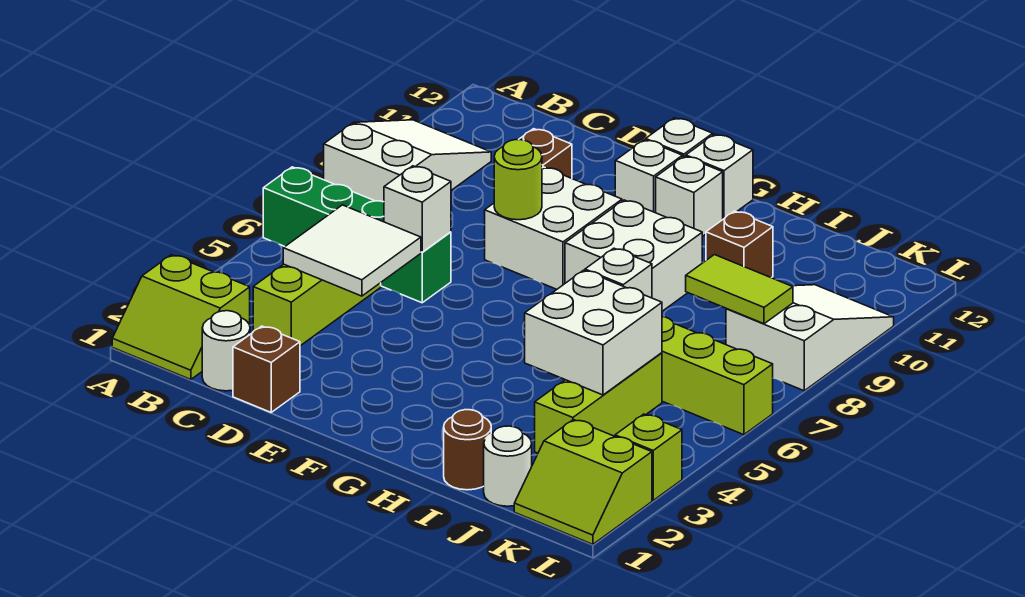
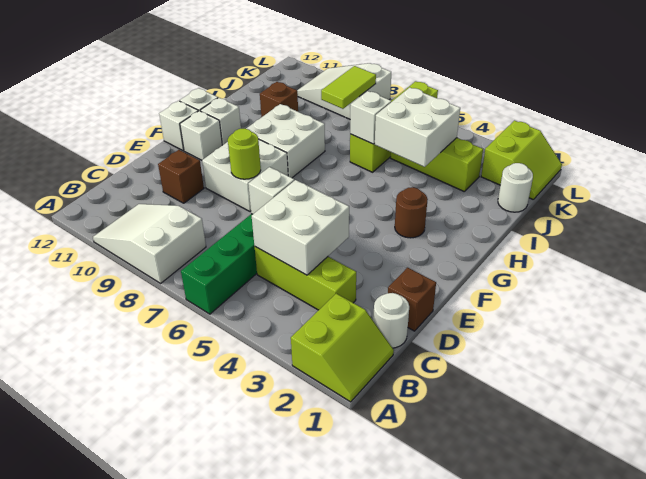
white 2x2 tile [283,205,421,296] -> white 2x2 brick [252,180,349,275]
brown 1x1 round brick [444,410,491,490] -> brown 1x1 round brick moved to [395,187,428,238]
lime 1x1 brick [615,414,682,500] -> none

